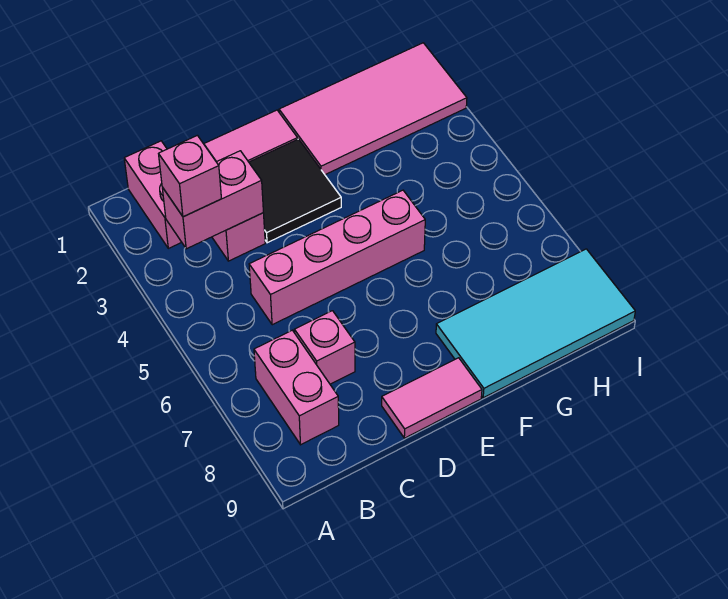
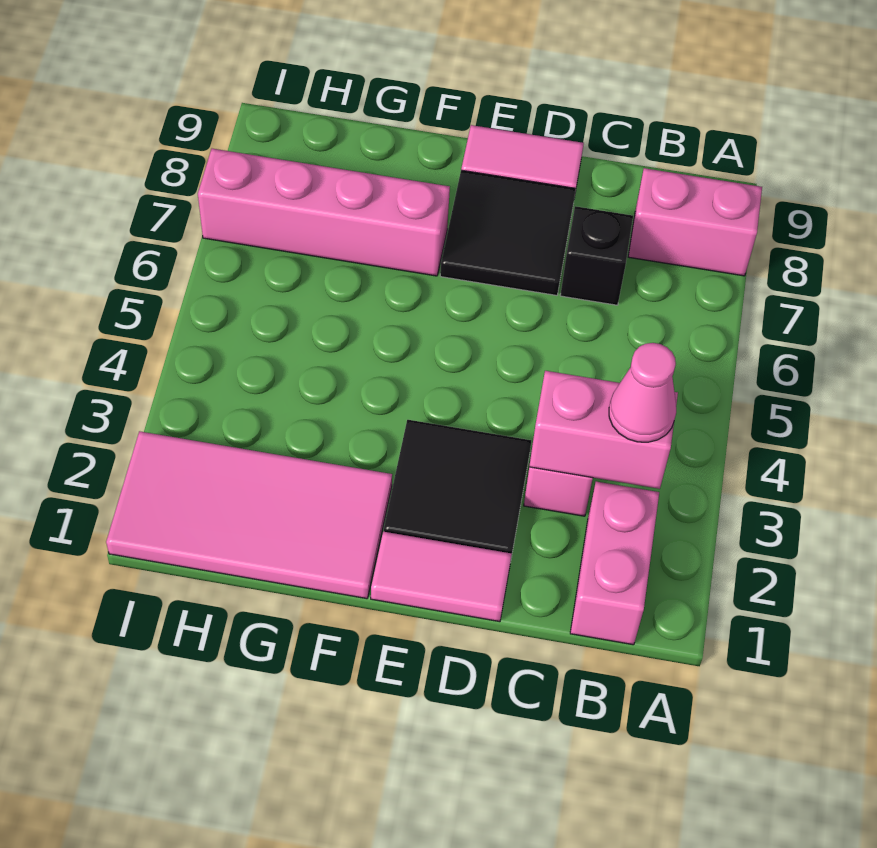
pink 1x1 brick [159,135,221,217] -> pink 1x1 cone [609,343,676,442]
pink 1x2 brick [254,330,339,445] -> pink 1x2 brick turned to [628,168,762,276]
pink 1x4 brick [249,190,425,325] -> pink 1x4 brick moved to [198,149,450,276]
pink 1x1 brick [294,311,355,384] -> black 1x1 brick [560,206,633,305]
none -> black 2x2 tile [440,170,576,295]
cyan 2x4 tile [436,249,635,398] -> none

